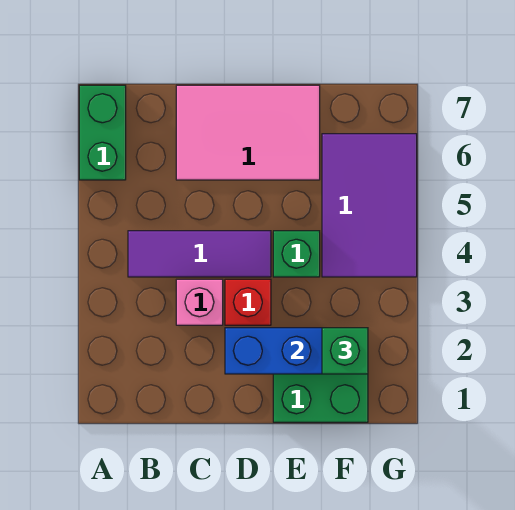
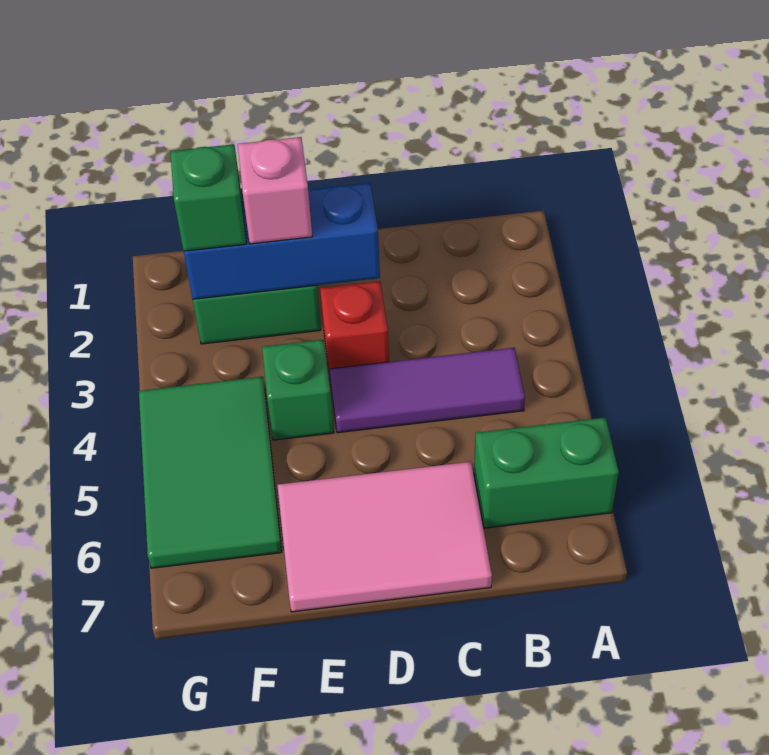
green 1x2 brick [79,85,126,180] -> green 1x2 brick turned to [474,417,619,528]
pink 1x1 brick [176,279,223,325] -> pink 1x1 brick moved to [238,137,312,244]
purple 2x3 tile [322,134,417,277] -> green 2x3 tile [139,377,282,568]

